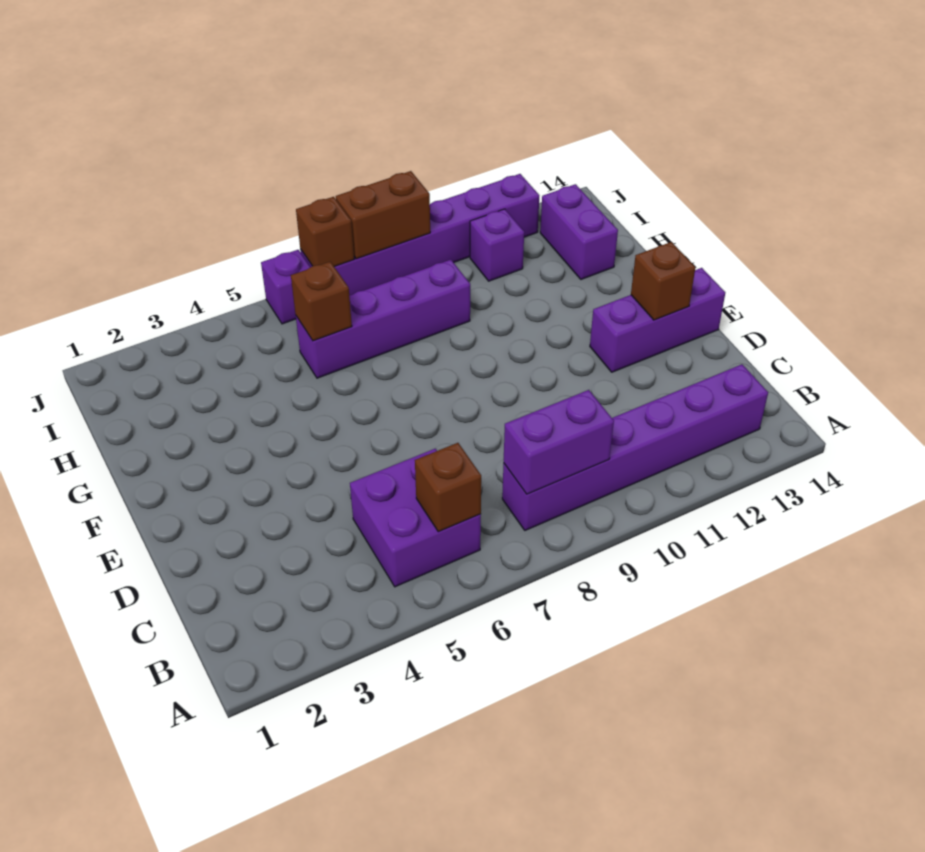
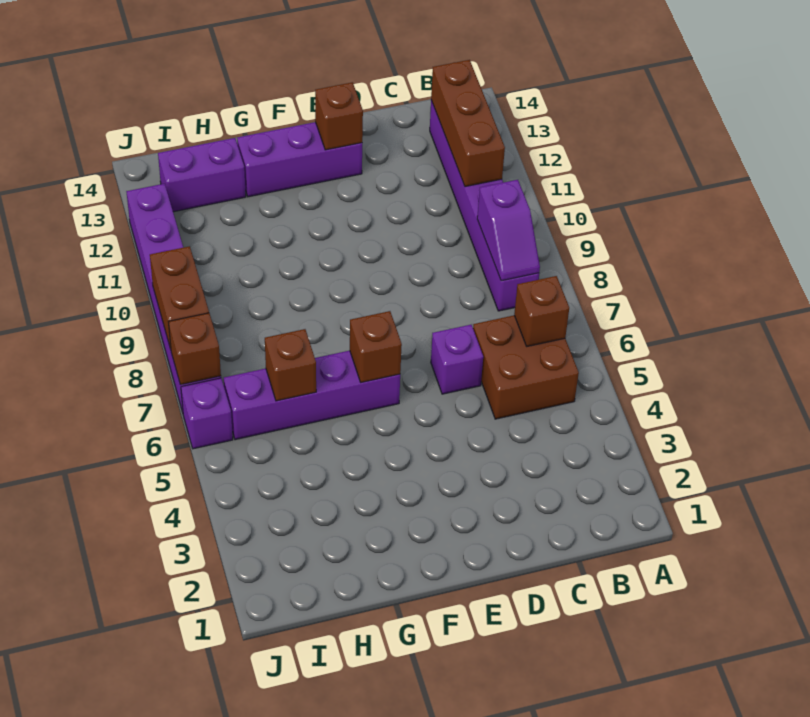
purple 2x2 brick [350,449,481,587] -> brown 2x2 brick [473,315,579,419]
purple 1x2 brick [504,390,614,494] -> purple 1x2 slope [477,180,540,281]
none -> brown 1x3 brick [431,60,505,187]
purple 1x3 brick [590,268,725,372] -> purple 1x3 brick turned to [237,122,362,197]
none -> brown 1x1 brick [350,311,402,383]
purple 1x4 brick [296,260,470,378] -> purple 1x4 brick turned to [224,351,400,440]
purple 1x1 brick [470,209,524,281] -> purple 1x1 brick moved to [431,325,483,394]

